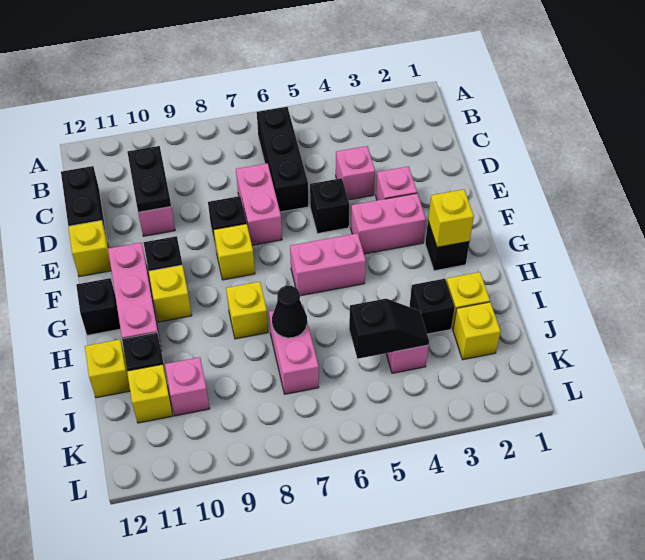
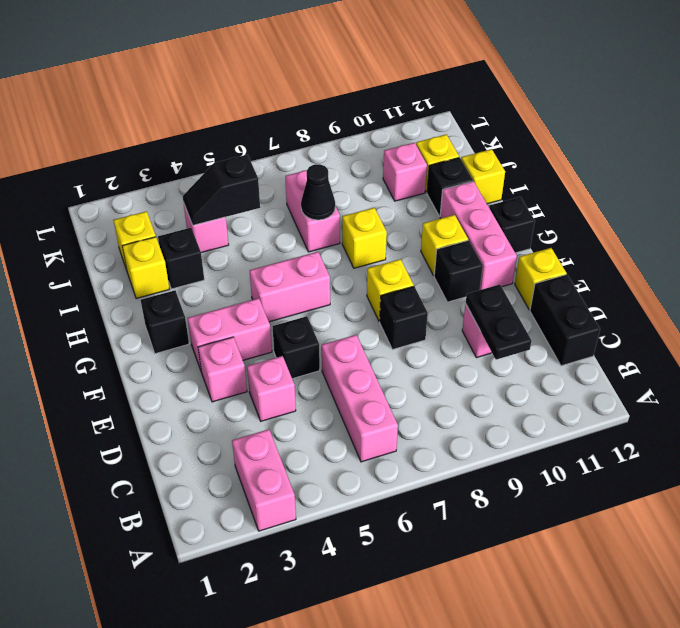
black 1x3 brick [257,107,308,212] -> pink 1x3 brick [321,335,398,462]
pink 1x2 brick [236,163,282,245] -> pink 1x2 brick moved to [232,429,296,531]
yellow 1x1 brick [428,189,474,247] -> none

